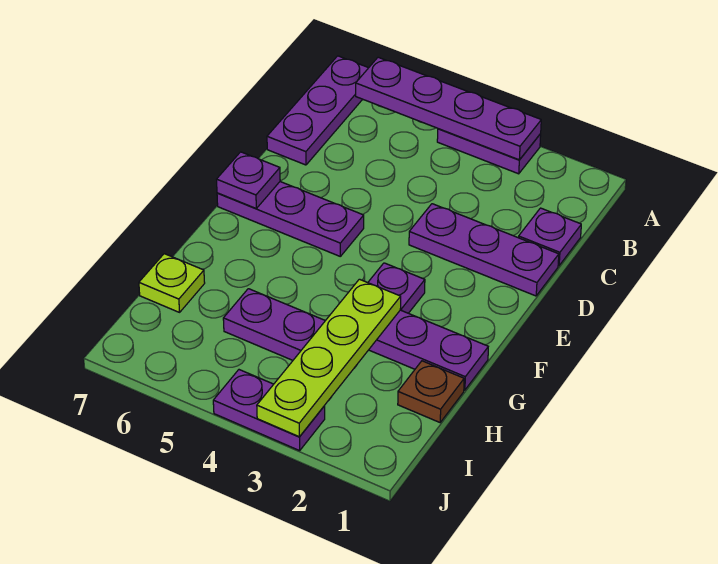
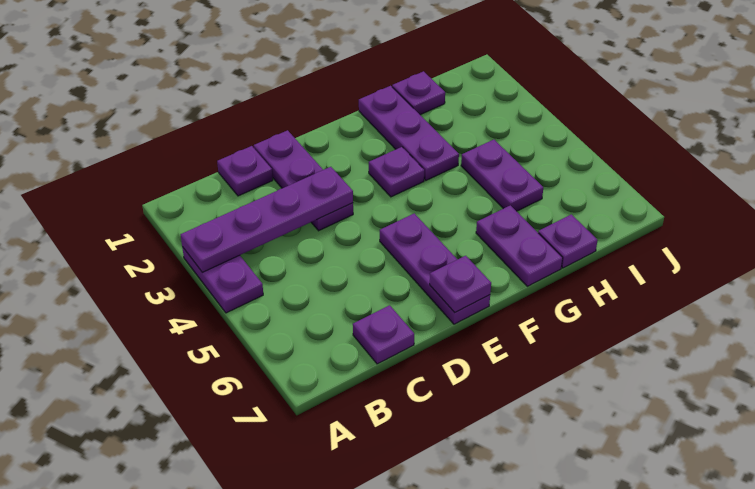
purple 1x4 plate [356,57,541,160] -> purple 1x4 plate turned to [181,167,353,273]
purple 1x3 plate [267,56,368,165] -> purple 1x1 plate [353,305,414,364]
lime 1x4 plate [257,279,401,437] -> none
brown 1x1 plate [398,361,464,422] -> purple 1x1 plate [392,71,445,115]
lime 1x1 plate [139,254,205,312] -> purple 1x1 plate [538,214,598,268]
purple 1x2 plate [213,370,325,451] -> purple 1x2 plate moved to [476,205,563,286]

